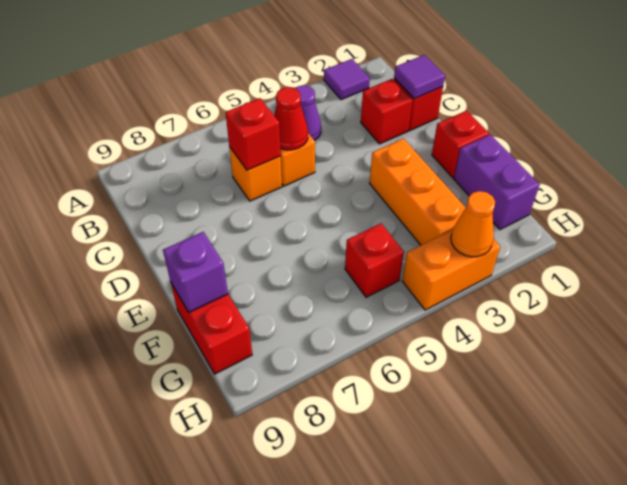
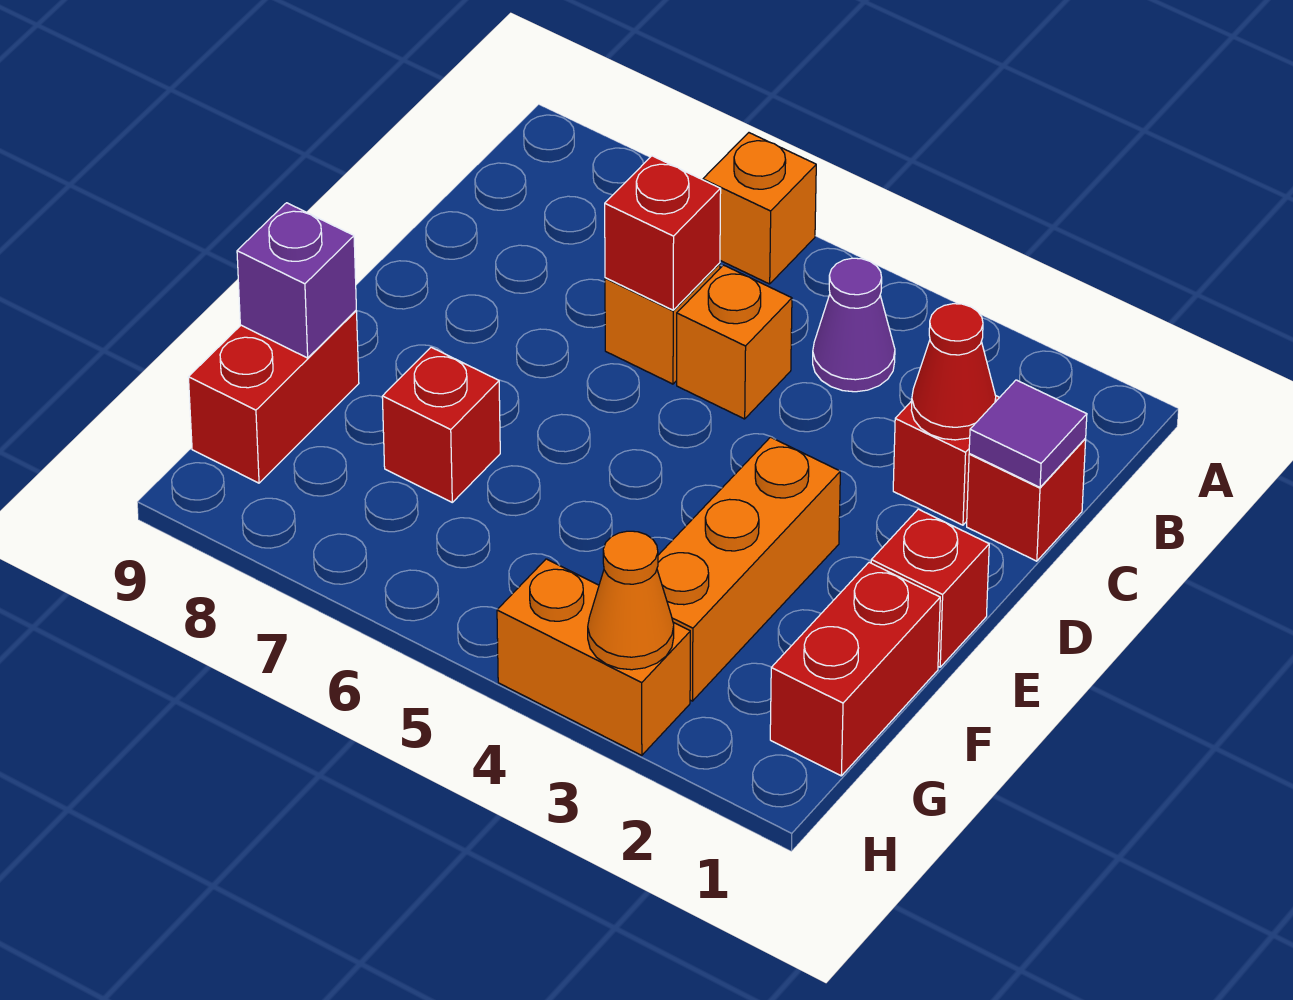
purple 1x1 tile [324,59,370,100] -> none
none -> orange 1x1 brick [703,133,816,284]
red 1x1 cone [274,87,308,150] -> red 1x1 cone moved to [911,304,996,440]
purple 1x2 brick [454,134,540,229] -> red 1x2 brick [770,562,940,776]
red 1x1 brick [345,224,404,297] -> red 1x1 brick moved to [382,347,500,502]

